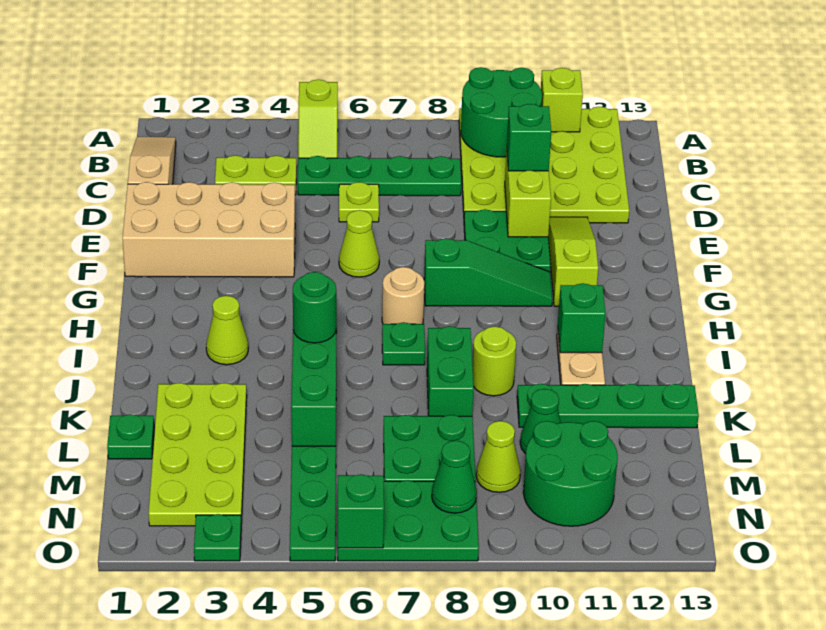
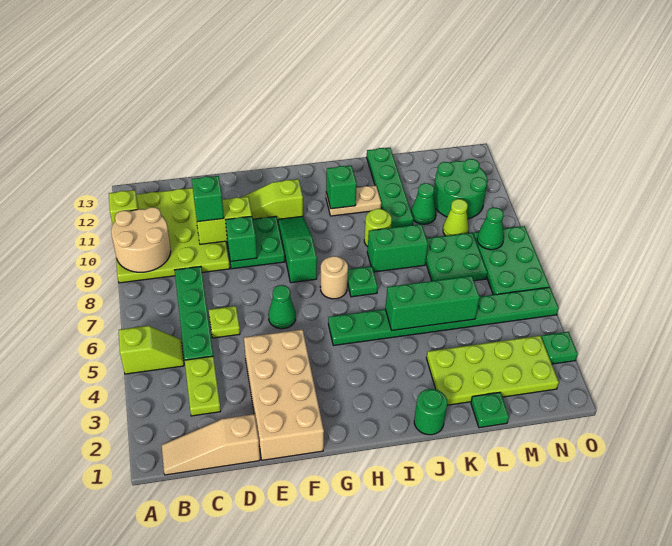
green 2x2 round brick [461,67,542,157] -> tan 2x2 round brick [111,207,171,272]
lime 1x1 cone [339,210,379,277] -> green 1x1 cone [268,285,296,329]
lime 1x1 cone [206,296,248,365] -> none
green 1x1 round brick [293,272,336,343] -> green 1x1 round brick moved to [414,389,447,435]
green 1x1 brick [338,474,384,548] -> green 1x1 brick moved to [226,216,257,261]

